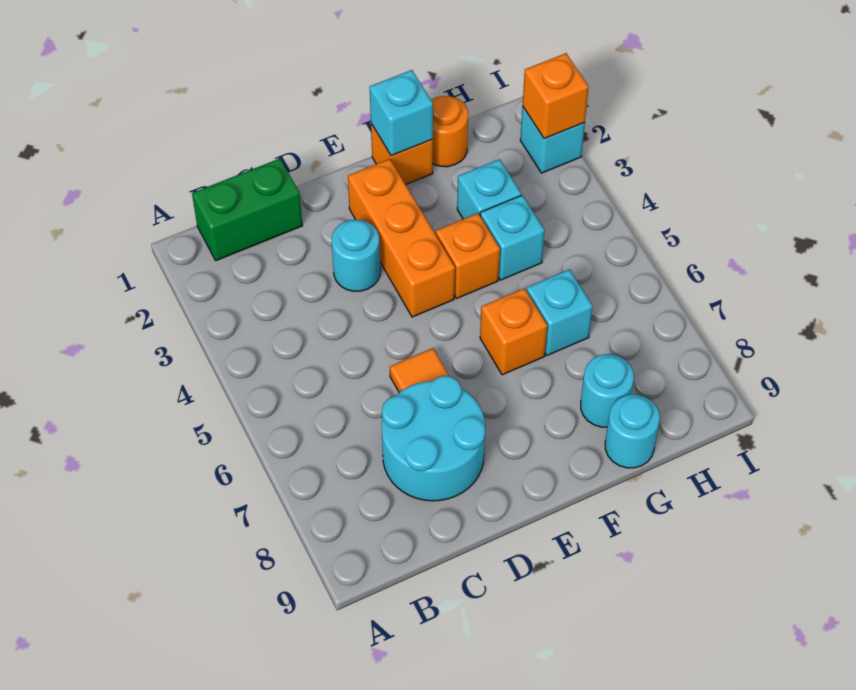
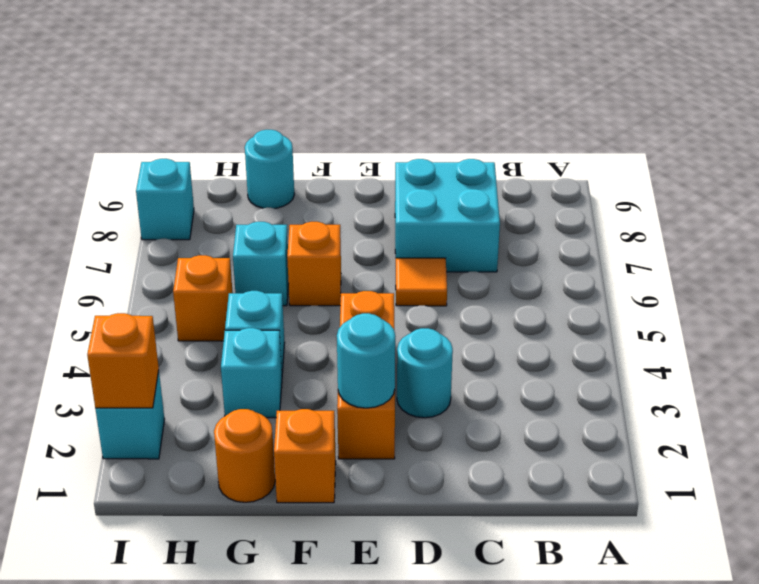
green 1x2 brick [192,159,302,261] -> none
cyan 2x2 round brick [382,376,485,501] -> cyan 2x2 brick [395,159,500,272]
cyan 1x1 brick [370,70,433,156] -> cyan 1x1 brick moved to [136,159,194,240]
orange 1x1 brick [436,213,500,298] -> orange 1x1 brick moved to [173,255,233,341]
cyan 1x1 round brick [581,354,634,427] -> cyan 1x1 round brick moved to [337,313,395,408]

